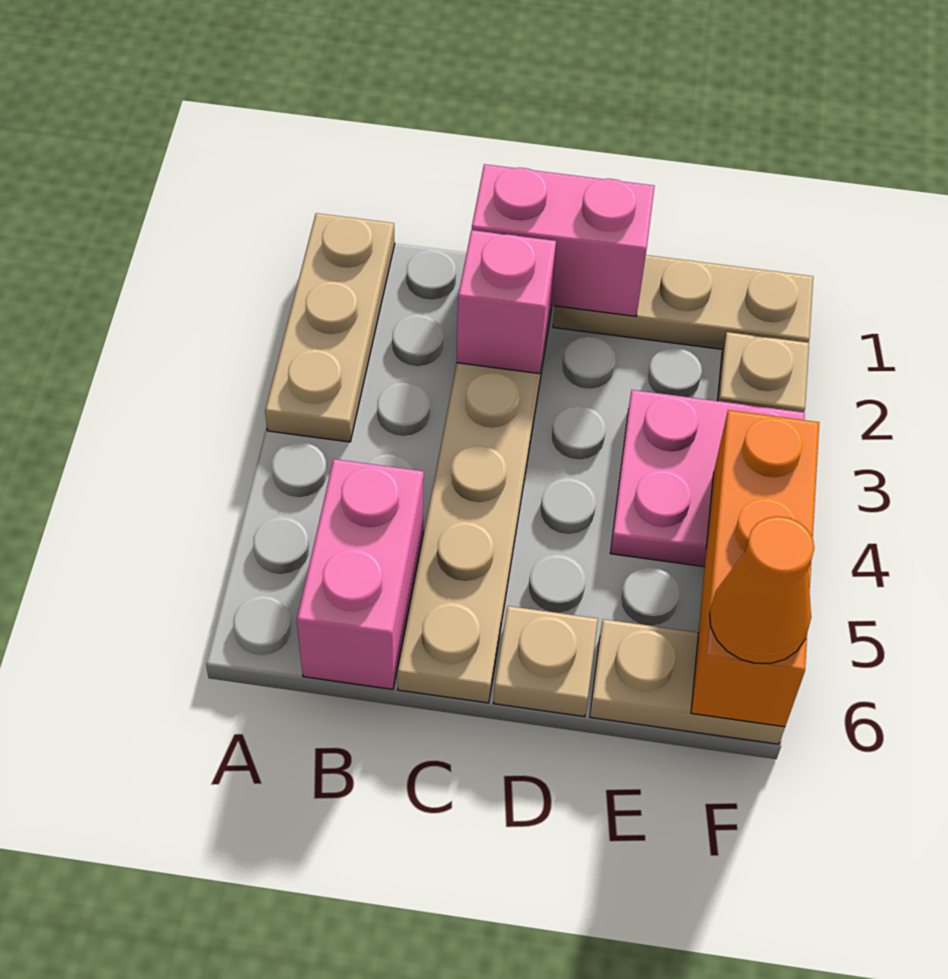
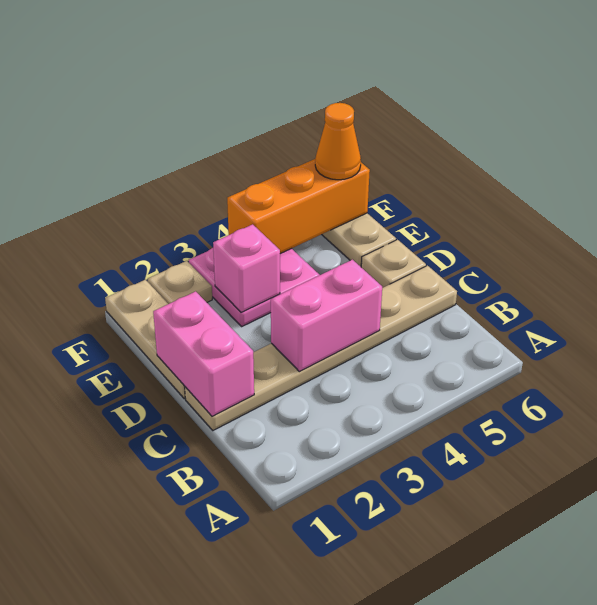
tan 1x3 plate [265,213,395,442] -> none
pink 1x2 brick [297,459,424,689] -> pink 1x2 brick moved to [271,260,382,372]
pink 1x1 brick [457,230,556,374] -> pink 1x1 brick moved to [213,224,280,312]

